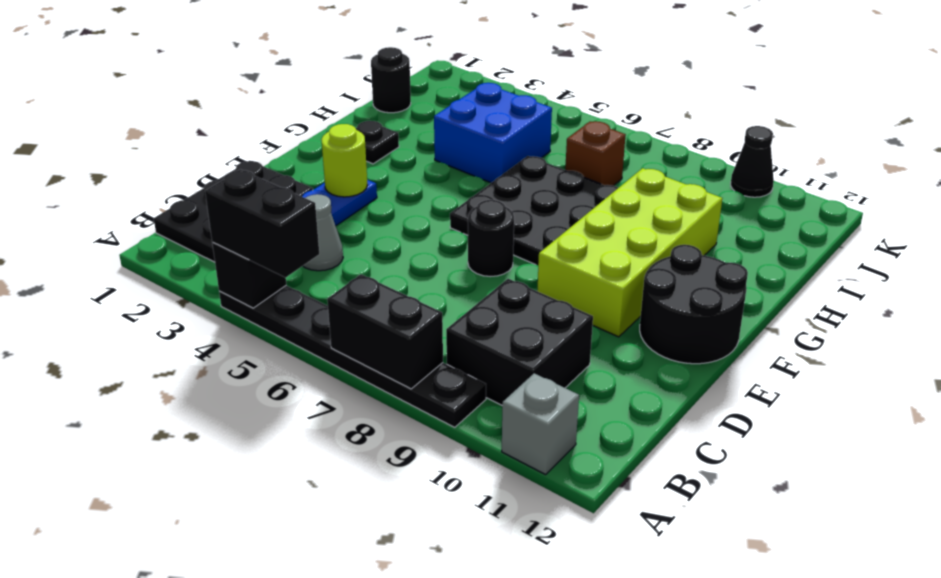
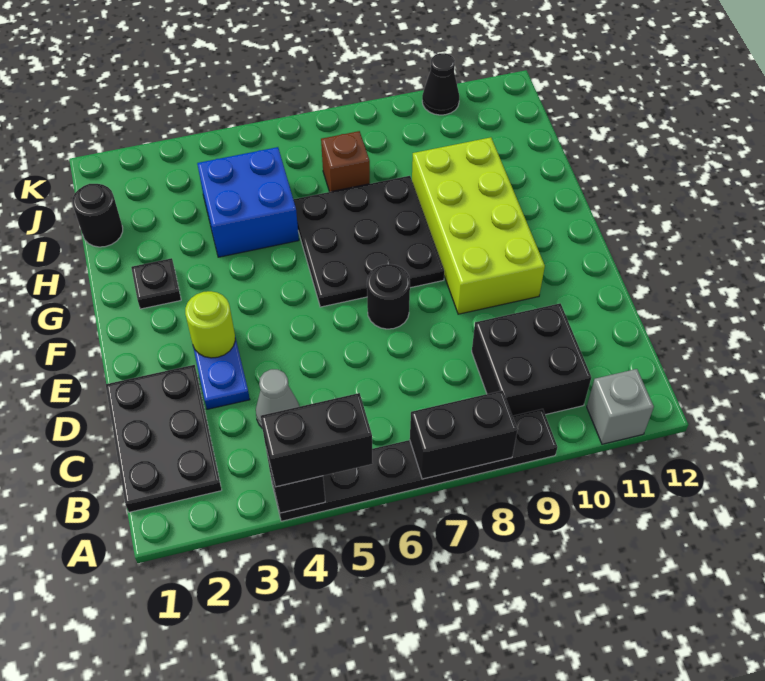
black 2x2 round brick [640,245,748,364] -> none

